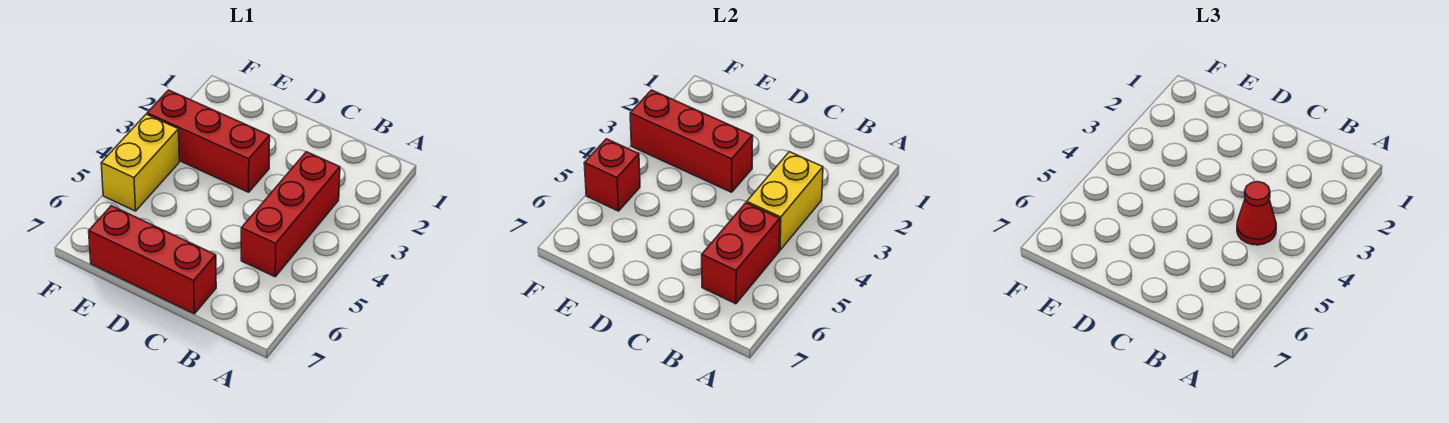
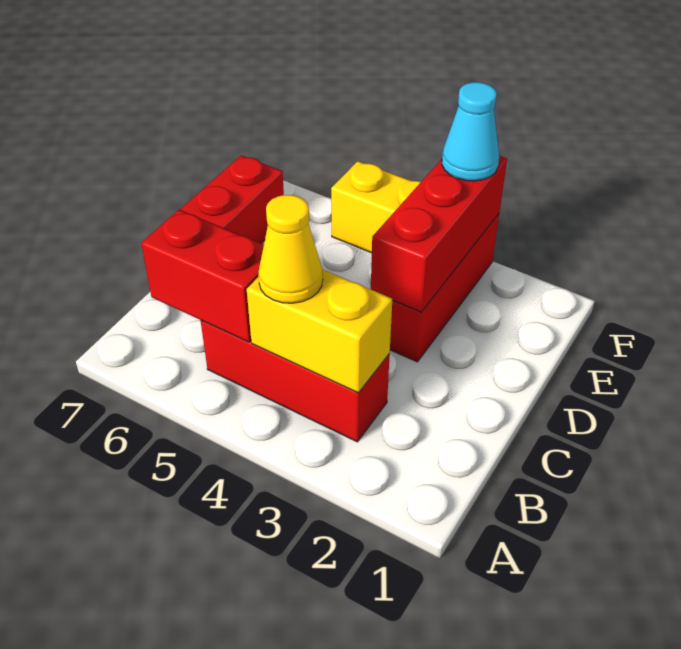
red 1x1 cone [1237,182,1276,245] -> yellow 1x1 cone [258,195,323,303]
none -> cyan 1x1 cone [442,82,499,181]
red 1x1 brick [584,139,640,211] -> none

